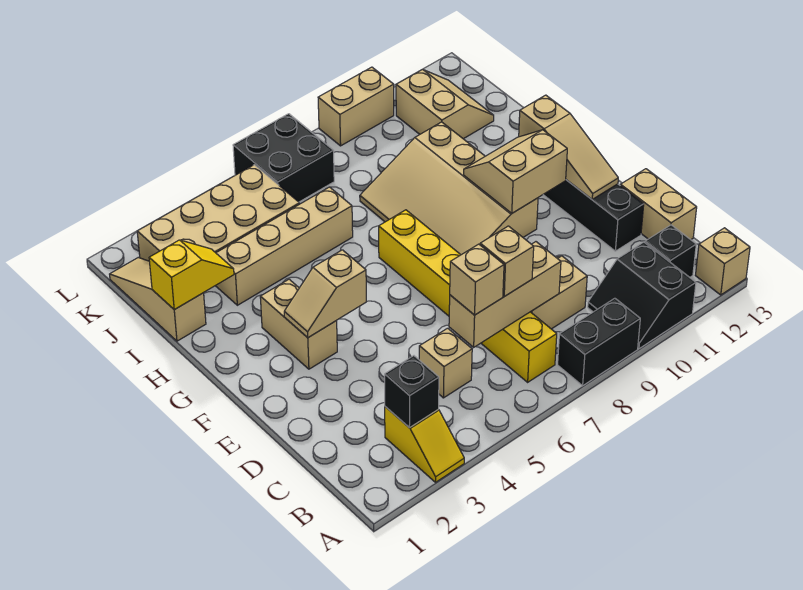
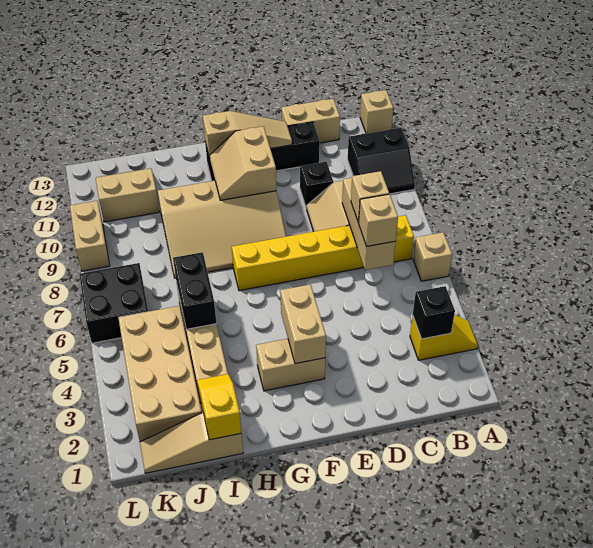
black 1x2 brick [558,298,640,386] -> black 1x2 brick moved to [173,252,216,329]
black 1x1 brick [645,225,696,277] -> black 1x1 brick moved to [300,162,333,208]
tan 1x1 brick [419,328,472,398] -> tan 1x1 brick moved to [413,232,452,281]
tan 1x2 slope [284,250,366,338] -> tan 1x2 brick [280,285,326,364]

